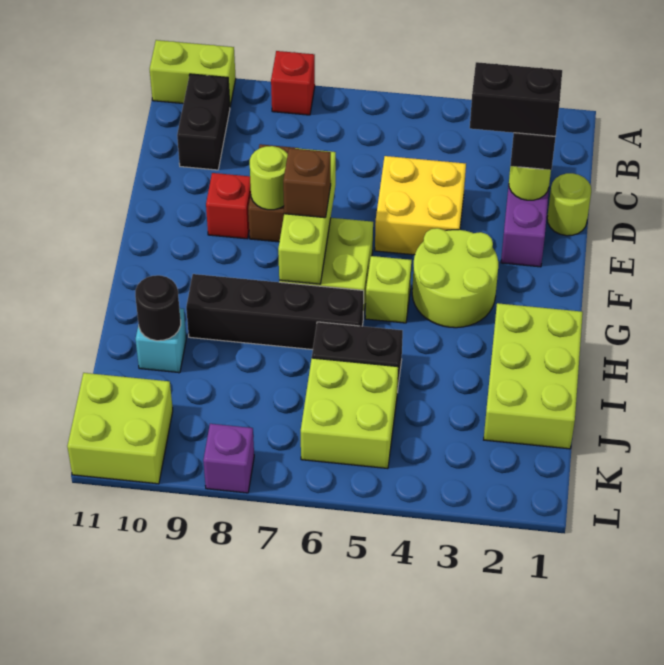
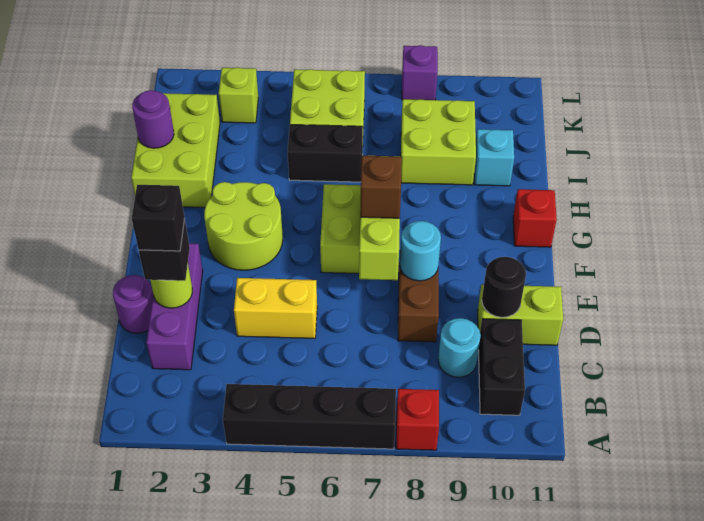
lime 1x2 brick [150,40,236,106] -> lime 1x2 brick moved to [478,285,563,345]
none -> cyan 1x1 round brick [438,318,481,377]
lime 1x1 round brick [547,173,591,236] -> purple 1x1 round brick [113,275,153,333]
black 1x2 brick [470,62,562,136] -> black 1x1 brick [132,185,185,251]
yellow 2x2 brick [375,156,466,255] -> yellow 1x2 brick [234,278,317,338]
lime 1x1 round brick [250,146,288,210] -> cyan 1x1 round brick [400,221,441,281]
red 1x1 brick [206,173,251,239] -> red 1x1 brick moved to [513,189,557,247]
lime 1x1 brick [365,256,412,323] -> lime 1x1 brick moved to [219,67,258,123]
black 1x4 brick [186,274,364,350] -> black 1x4 brick moved to [223,384,396,449]
none -> purple 1x1 round brick [132,90,174,148]
black 1x1 round brick [135,275,181,341] -> black 1x1 round brick moved to [482,257,526,317]
lime 2x2 brick [67,373,173,484] -> lime 2x2 brick moved to [401,99,476,185]

